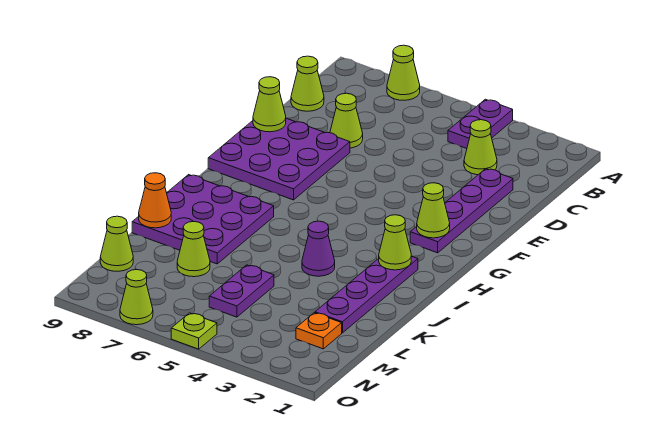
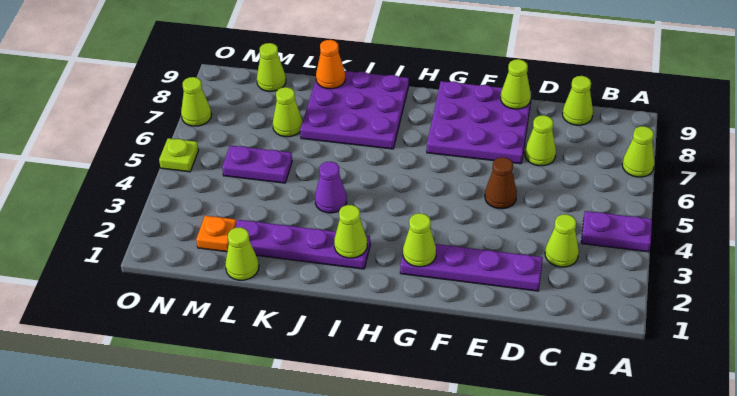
none -> brown 1x1 cone [485,157,517,209]
none -> lime 1x1 cone [225,227,259,280]

